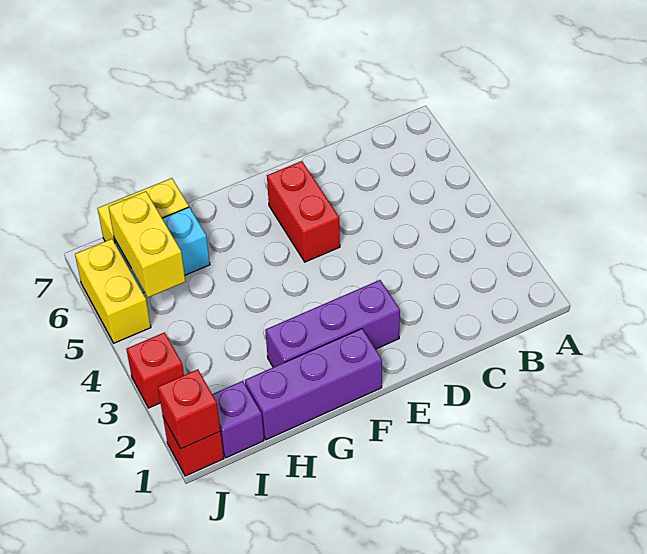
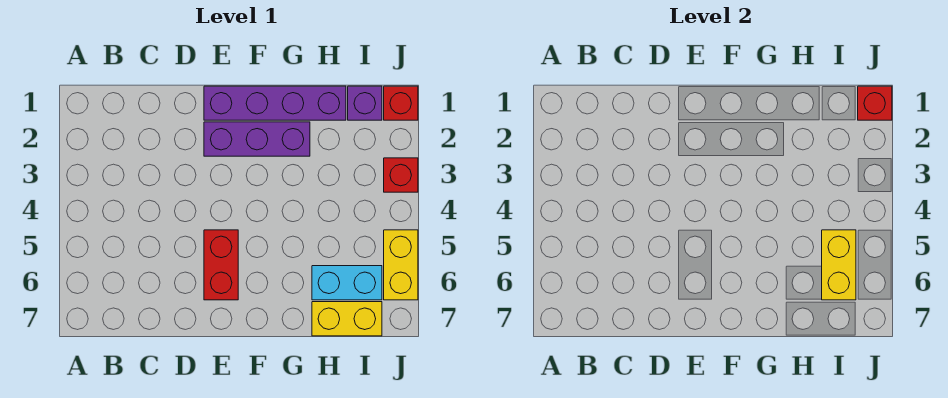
purple 1x3 brick [245,329,382,440] -> purple 1x4 brick [204,86,346,120]

